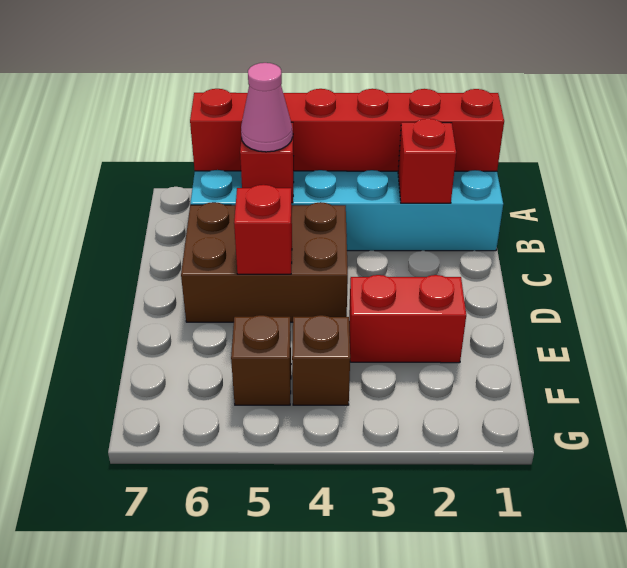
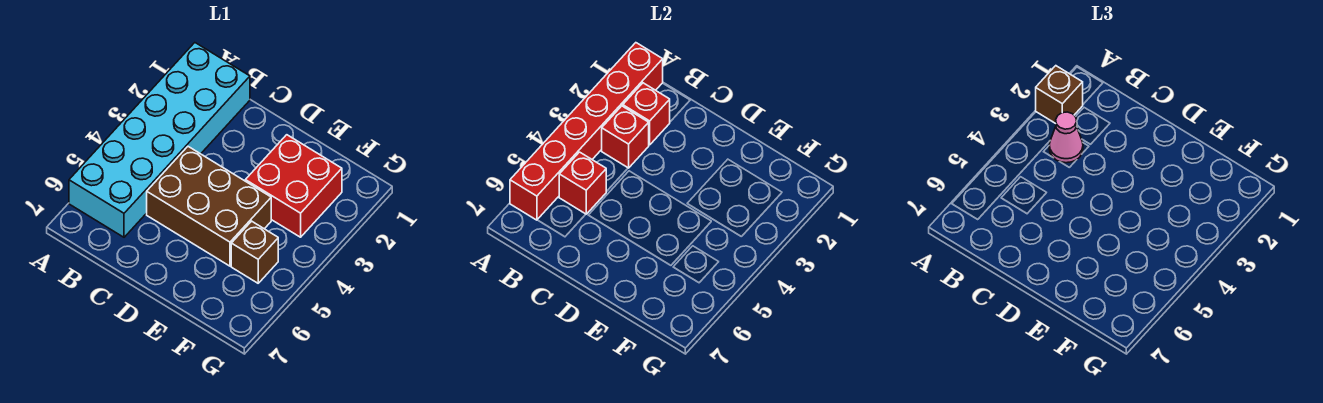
pink 1x1 cone [241,63,293,152] -> pink 1x1 cone moved to [1049,112,1083,163]
brown 2x3 brick [181,202,348,322] -> brown 2x3 brick turned to [147,147,271,266]
red 1x1 brick [234,185,292,274] -> red 1x1 brick moved to [602,106,649,168]
red 1x2 brick [349,275,466,363] -> red 2x2 brick [245,135,342,237]
brown 1x1 brick [292,315,350,405] -> brown 1x1 brick moved to [1036,66,1083,124]

